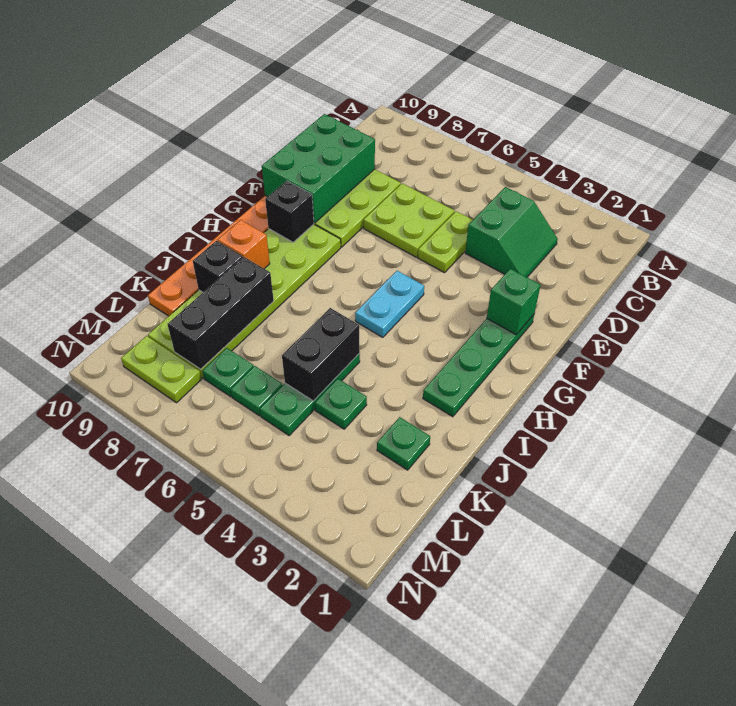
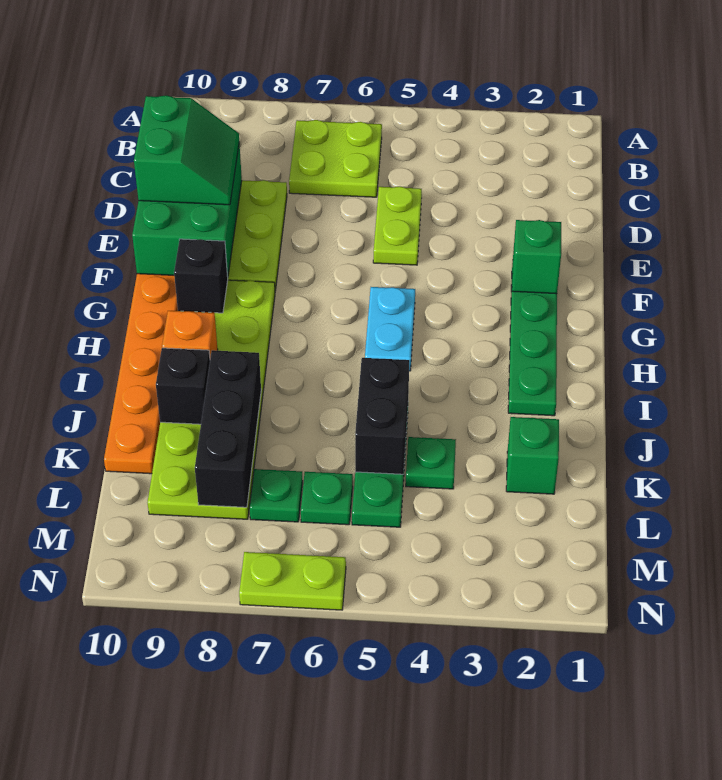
green 2x2 slope [465,187,558,277] -> green 2x2 slope moved to [134,95,239,205]
lime 2x2 plate [363,184,455,257] -> lime 2x2 plate moved to [289,120,382,197]
green 1x1 plate [377,417,430,470] -> green 1x1 brick [506,417,559,494]
lime 1x2 plate [121,336,202,403] -> lime 1x2 plate moved to [239,552,346,610]

